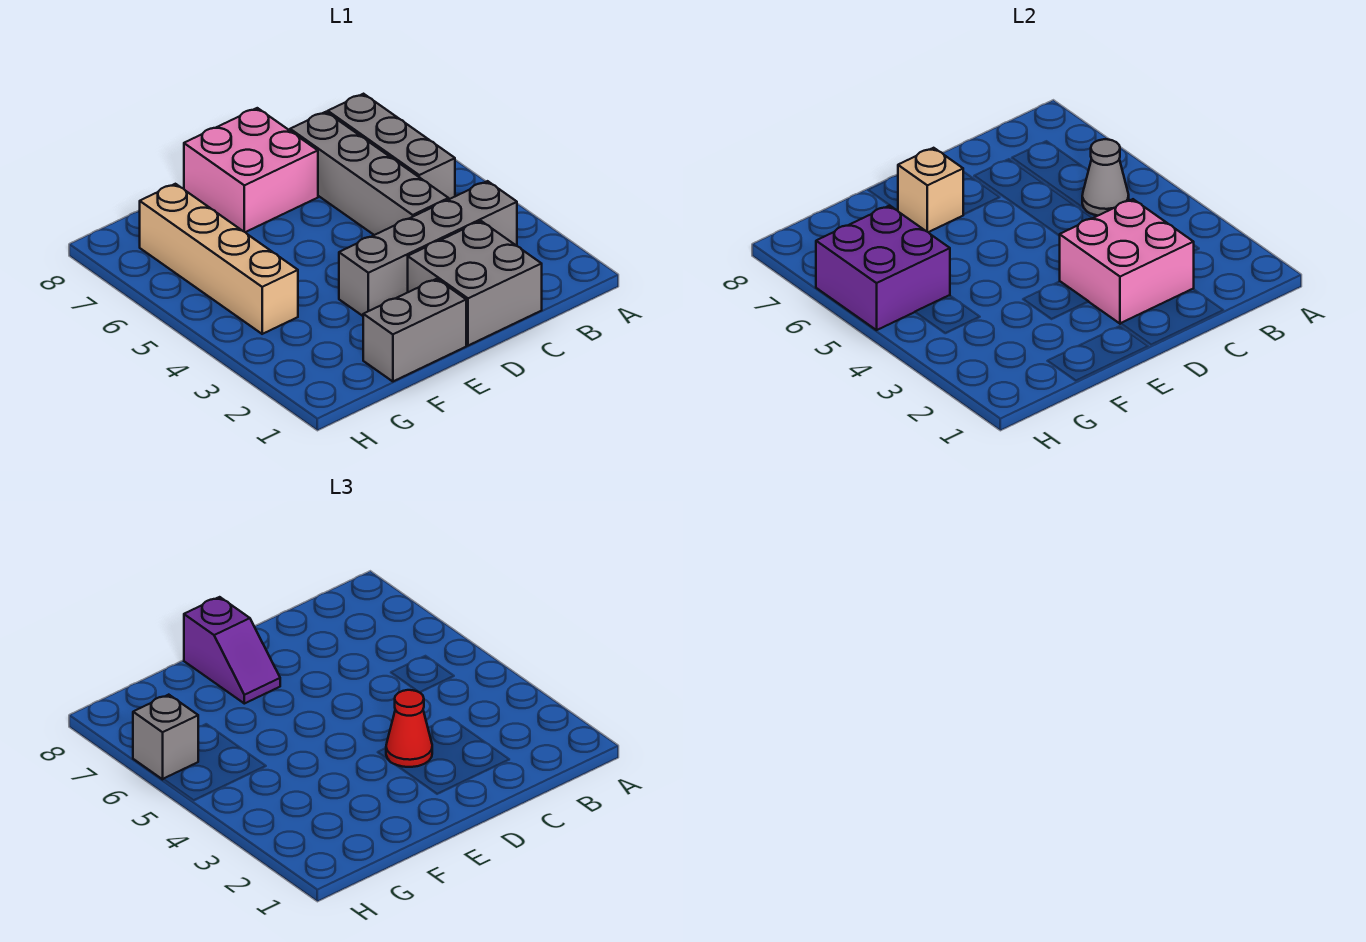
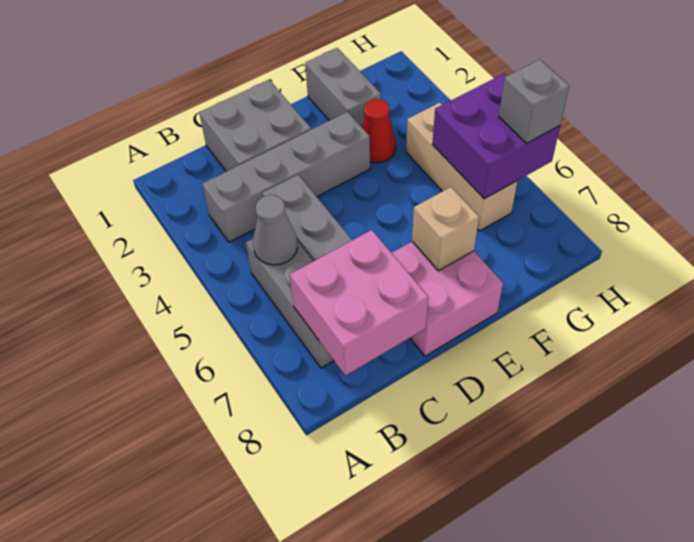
pink 2x2 brick [1060,199,1194,324] -> pink 2x2 brick moved to [290,230,428,376]
red 1x1 cone [386,690,432,767] -> red 1x1 cone moved to [362,99,396,163]
grey 1x2 brick [363,279,466,381] -> grey 1x2 brick turned to [305,48,381,127]
purple 1x2 slope [184,597,280,704] -> none
tan 1x4 brick [140,184,298,334] -> tan 1x3 brick [406,103,517,231]

